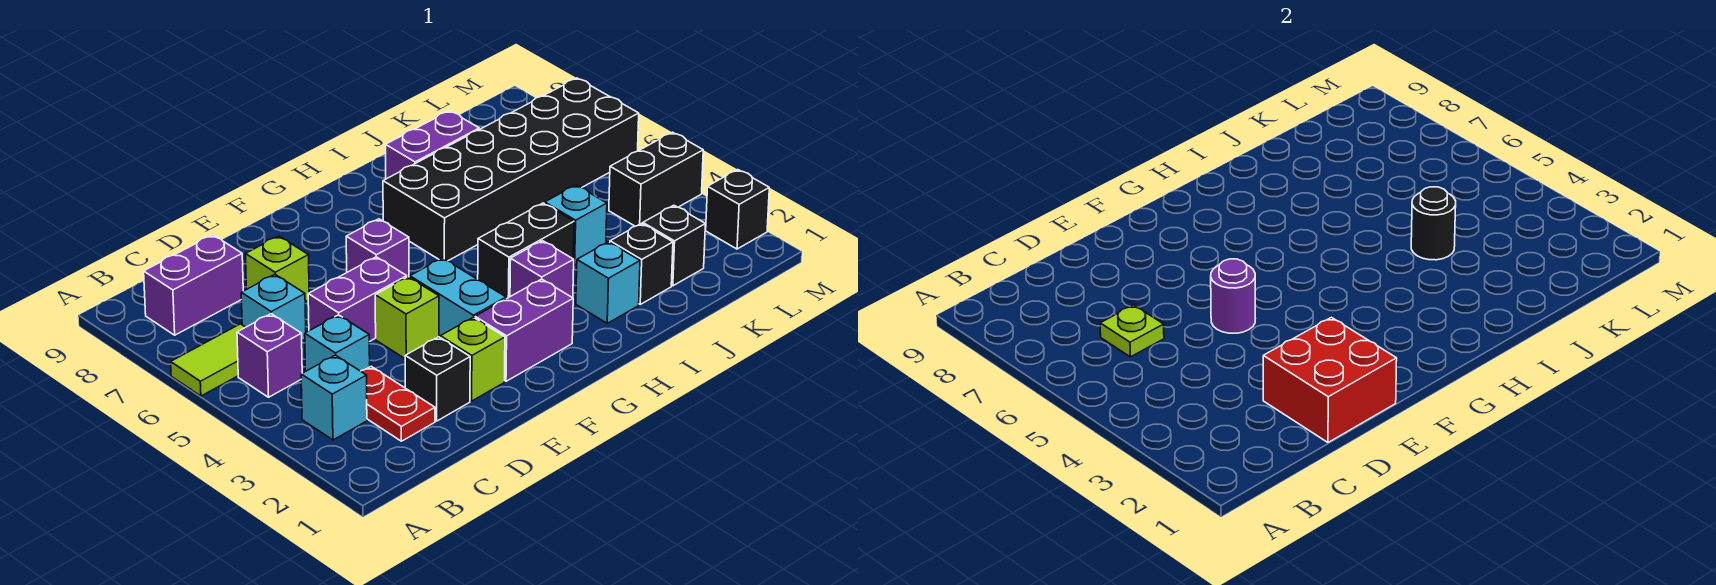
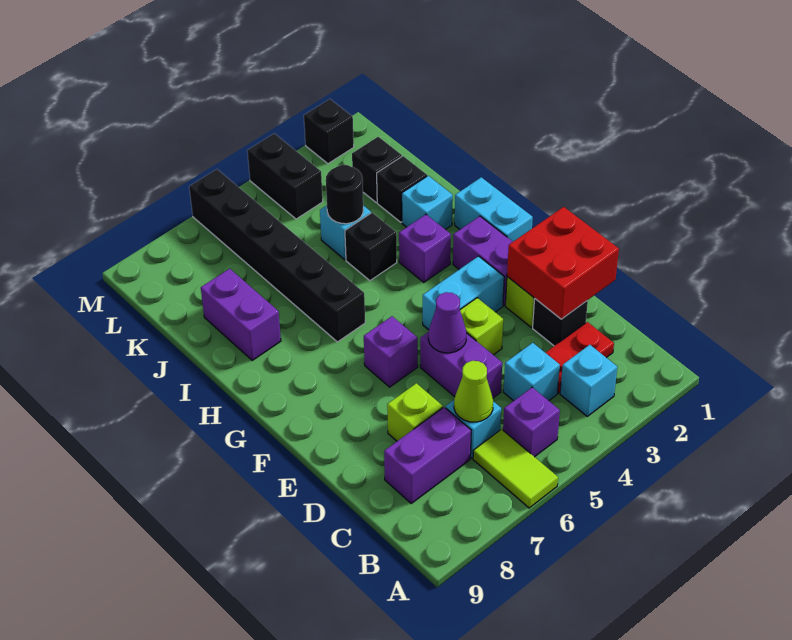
purple 1x2 brick [144,235,243,335] -> purple 1x2 brick turned to [384,407,471,503]
lime 1x1 plate [1100,305,1164,357] -> lime 1x1 cone [454,361,493,422]
purple 1x1 round brick [1211,259,1255,333] -> purple 1x1 cone [428,292,466,353]
none -> cyan 1x2 brick [455,177,533,241]
black 1x2 brick [478,203,574,299] -> black 1x1 brick [345,213,397,281]
black 2x6 brick [383,78,639,261] -> black 1x6 brick [189,169,365,342]

